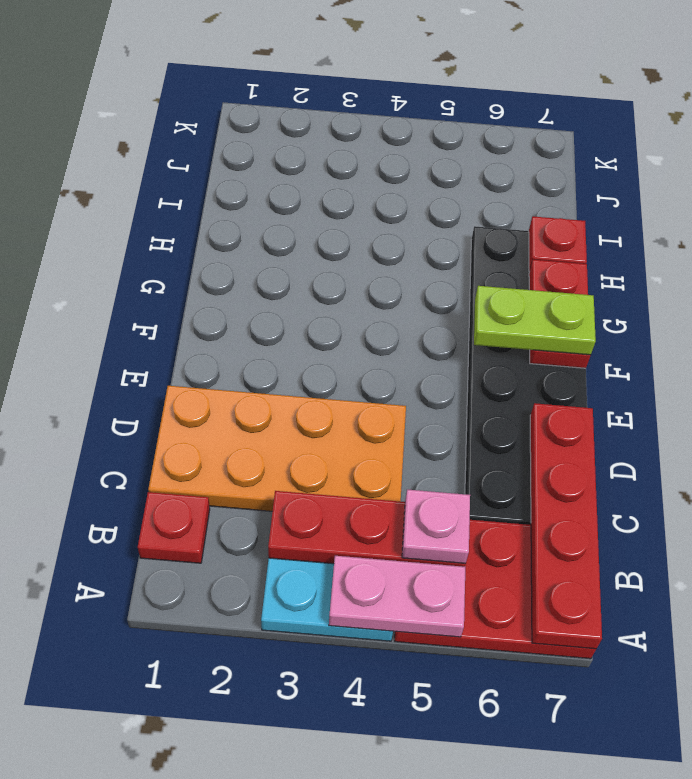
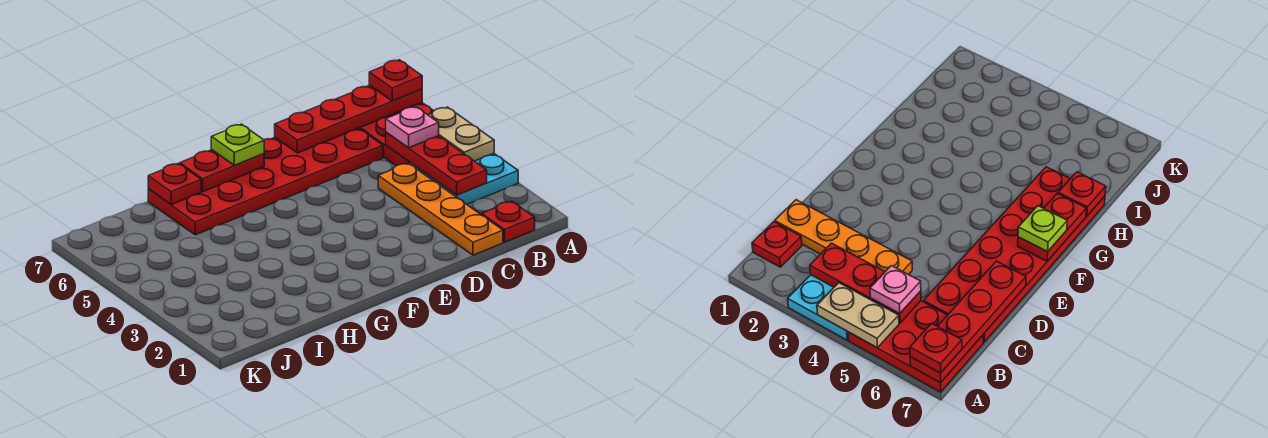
pink 1x2 plate [329,556,465,637] -> tan 1x2 plate [429,107,494,161]
none -> red 1x1 plate [369,60,422,101]
orange 2x4 plate [148,386,406,511] -> orange 1x4 plate [378,163,503,255]
black 2x6 plate [465,226,587,525] -> red 2x6 plate [148,128,383,235]
lime 1x2 plate [474,286,596,355] -> lime 1x1 plate [211,124,264,165]

